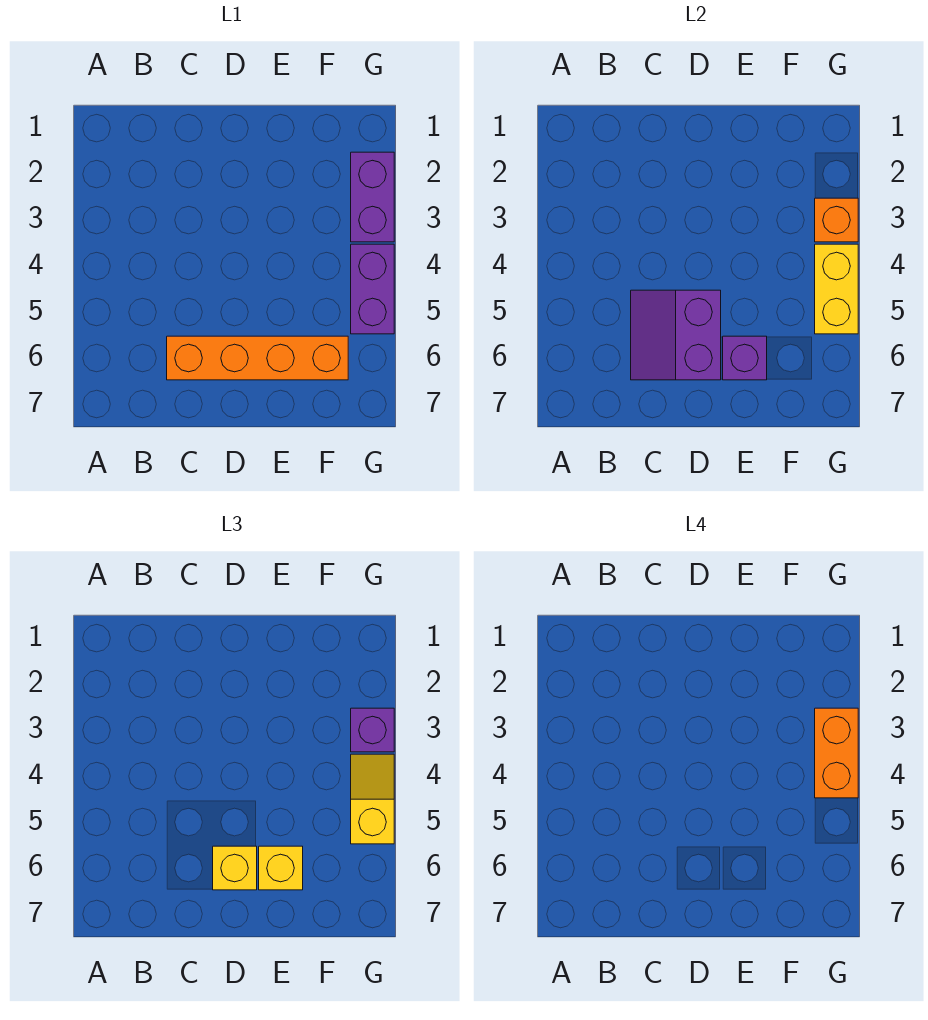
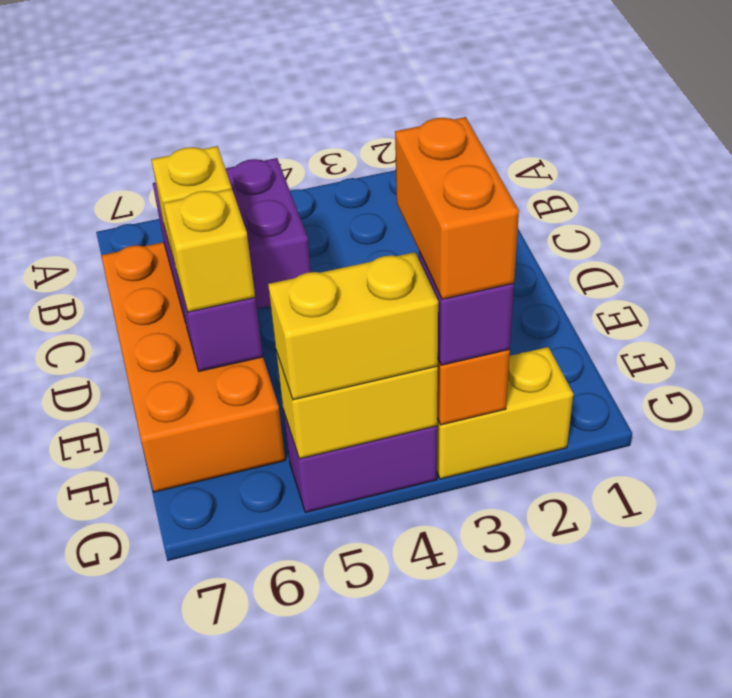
purple 2x2 slope [631,290,721,380] -> purple 2x2 brick [153,158,311,322]
orange 1x4 brick [167,336,348,380] -> orange 2x4 brick [101,242,285,492]
purple 1x2 brick [351,152,394,242] -> yellow 1x2 brick [437,347,573,479]
orange 1x2 brick [815,708,858,798] -> orange 1x2 brick turned to [395,117,519,299]
yellow 1x2 slope [351,754,394,844] -> yellow 1x2 brick [268,252,438,400]

